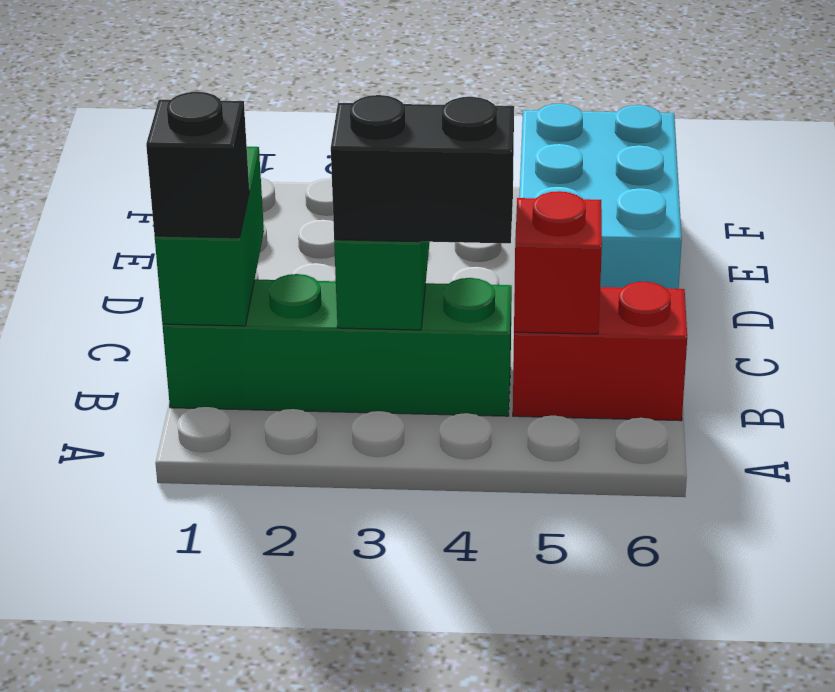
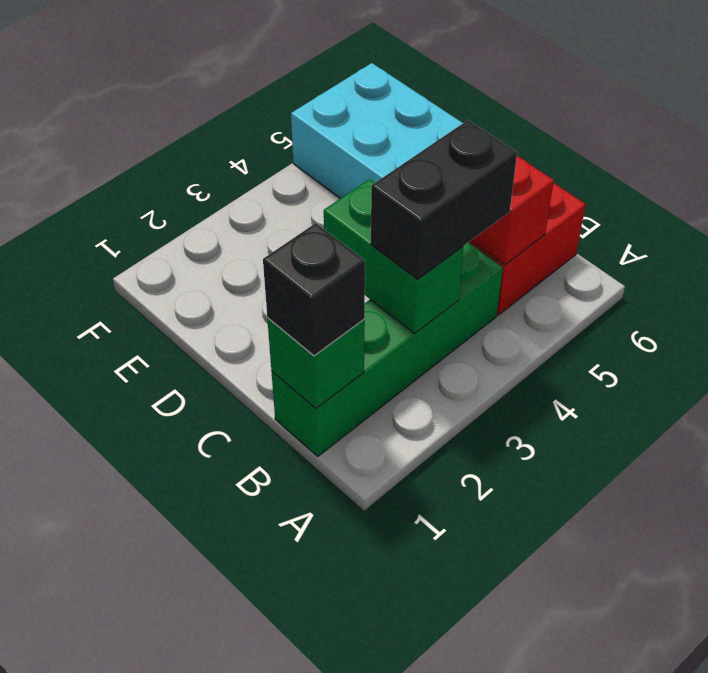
green 1x2 brick [155,147,264,326] -> green 1x1 brick [267,318,365,409]

